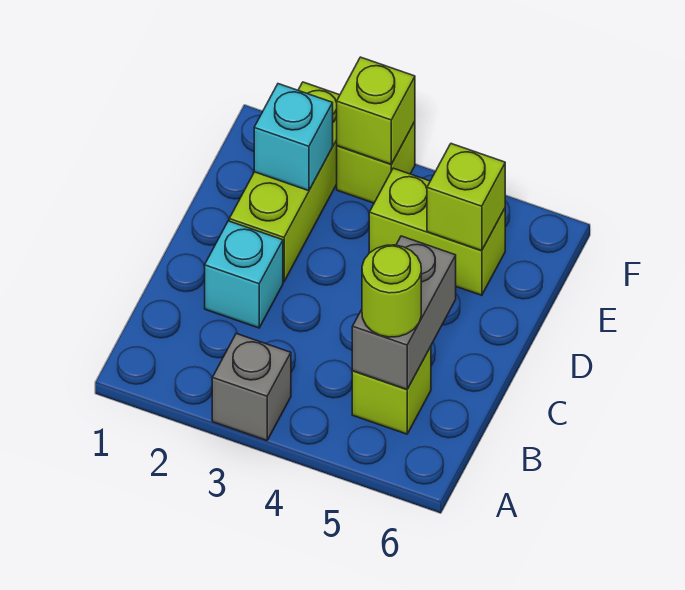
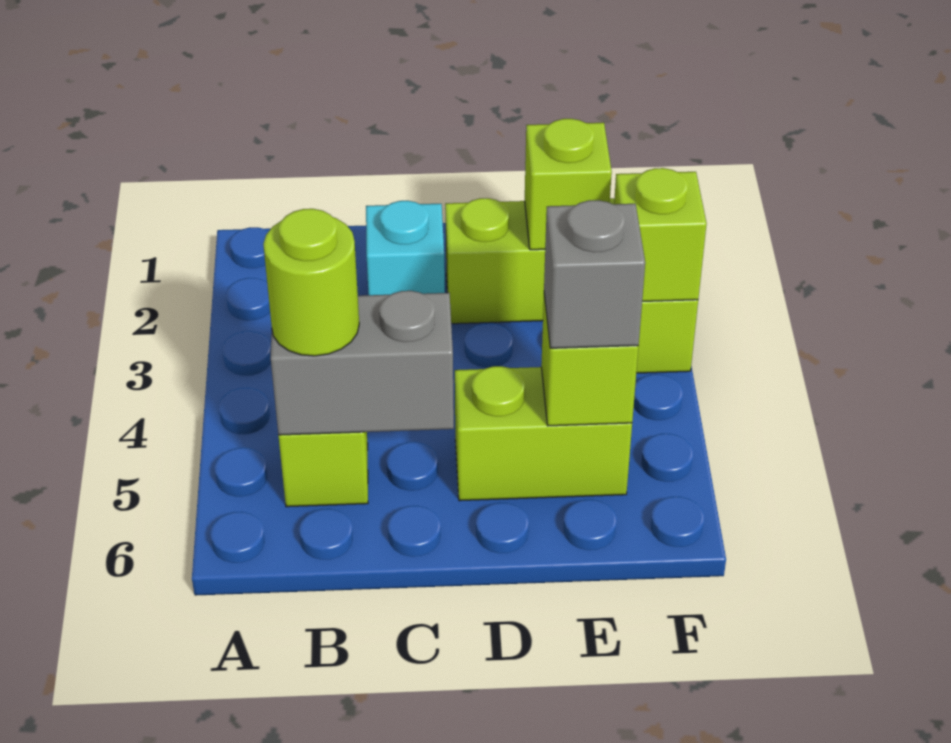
grey 1x1 brick [212,334,291,441] -> grey 1x1 brick moved to [544,200,645,348]
cyan 1x1 brick [254,84,333,191] -> lime 1x1 brick [525,119,612,250]
lime 1x2 brick [369,168,505,295] -> lime 1x2 brick turned to [455,366,632,501]

